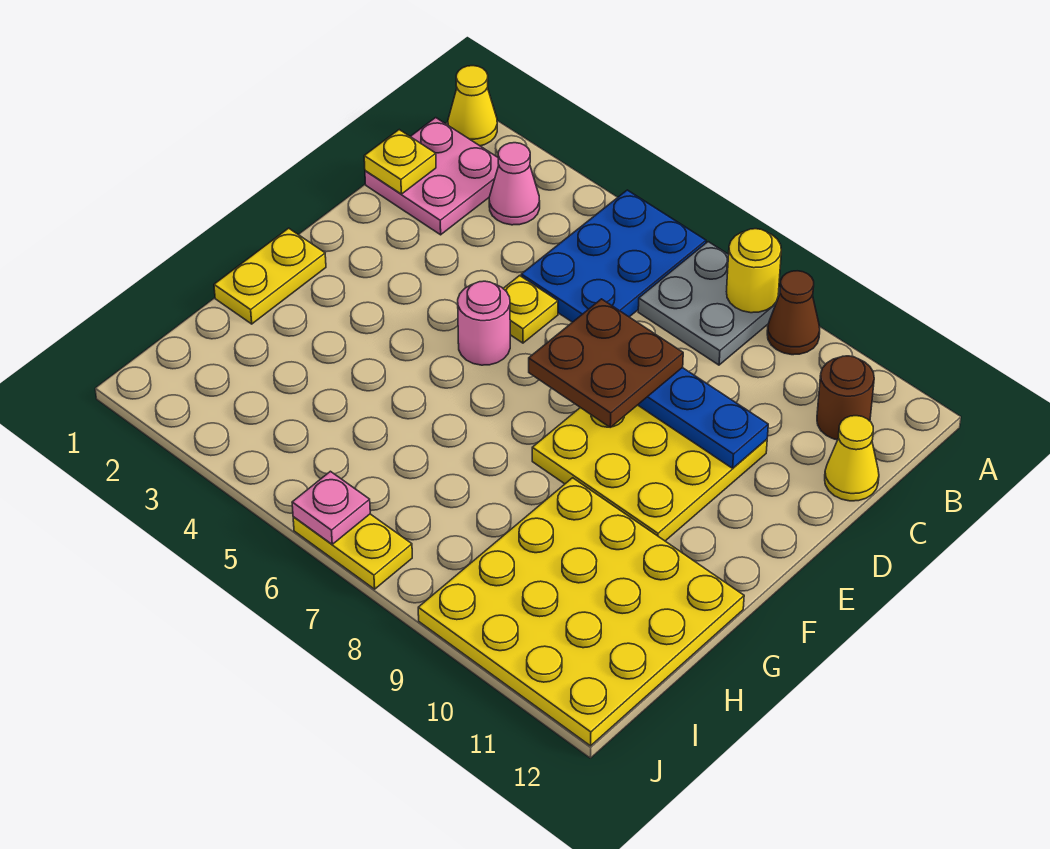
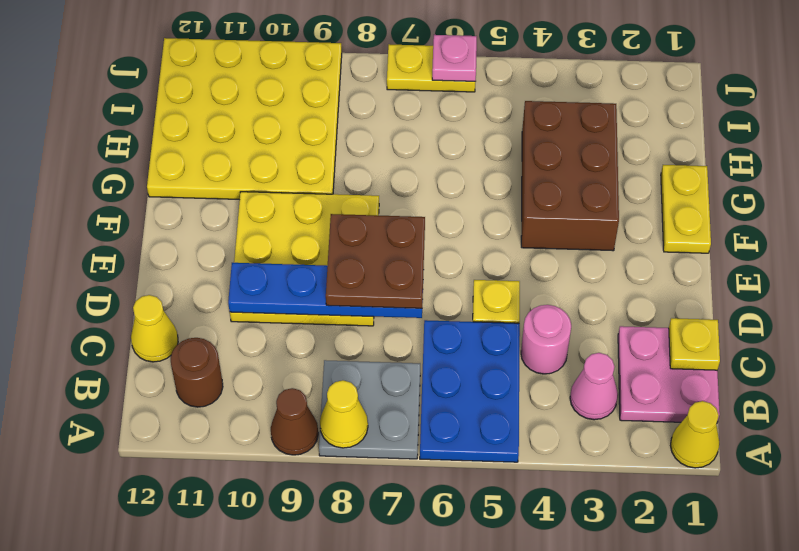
yellow 1x1 round brick [727,229,781,313] -> yellow 1x1 cone [320,380,368,448]
pink 1x1 round brick [458,281,510,365] -> pink 1x1 round brick moved to [521,305,571,374]
none -> brown 2x3 brick [521,101,619,251]

